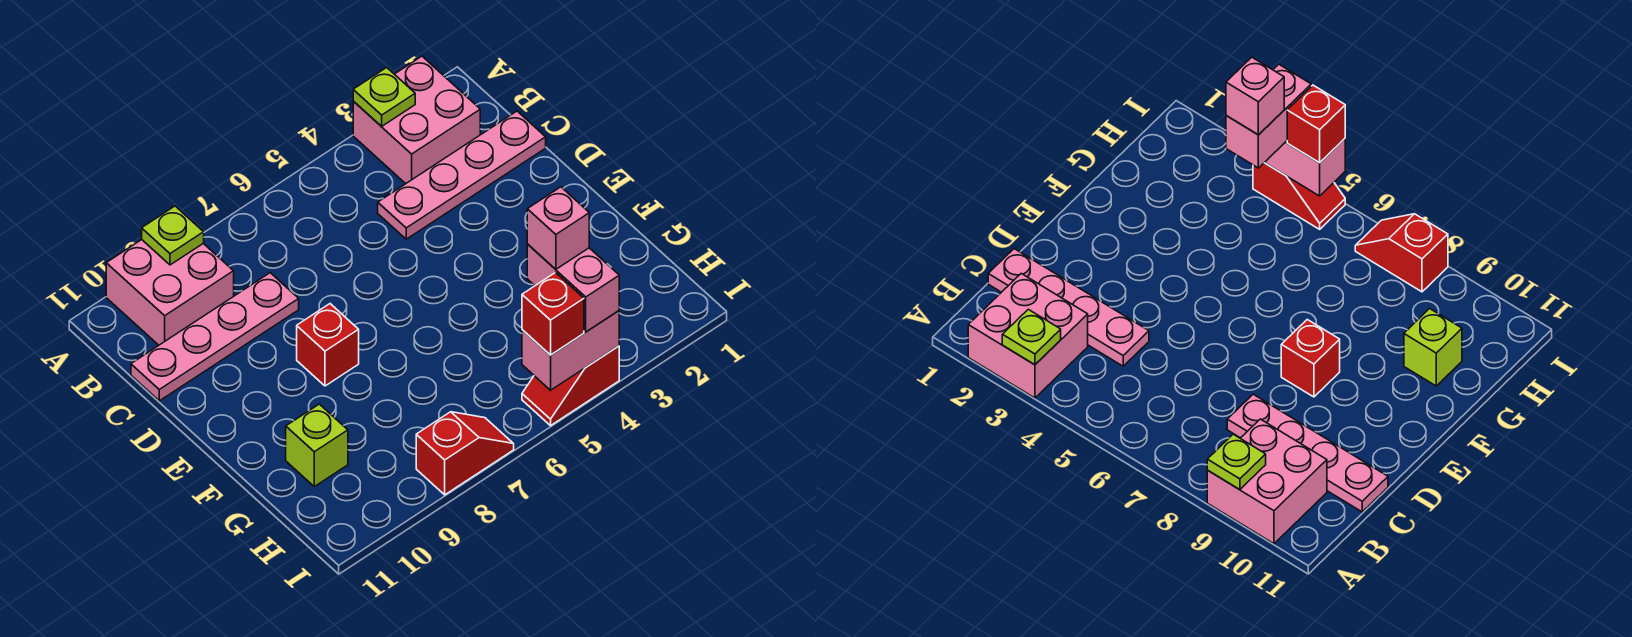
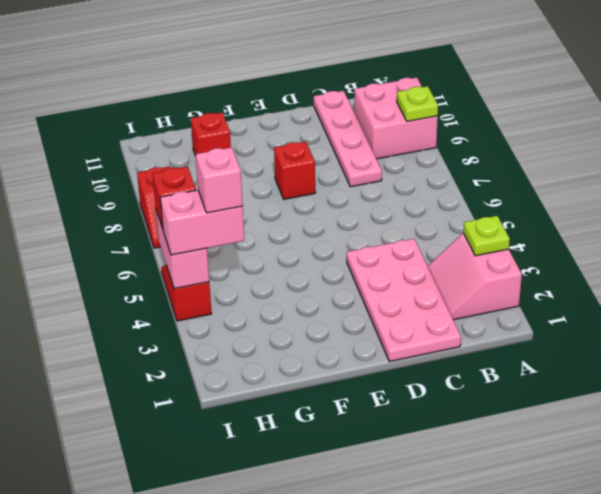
pink 2x2 brick [353,56,480,184] -> pink 2x2 slope [428,233,522,320]
pink 1x4 plate [378,111,546,239] -> pink 2x4 plate [347,239,461,361]
lime 1x1 brick [286,404,348,486] -> red 1x1 brick [191,112,231,156]

